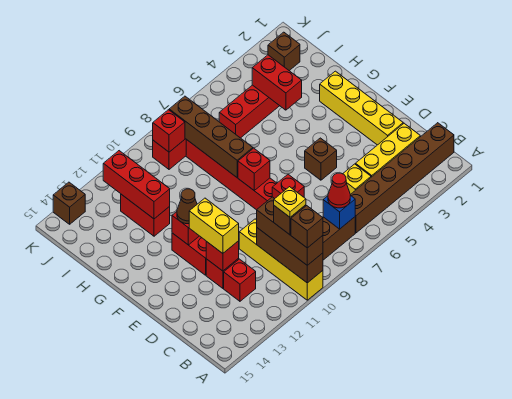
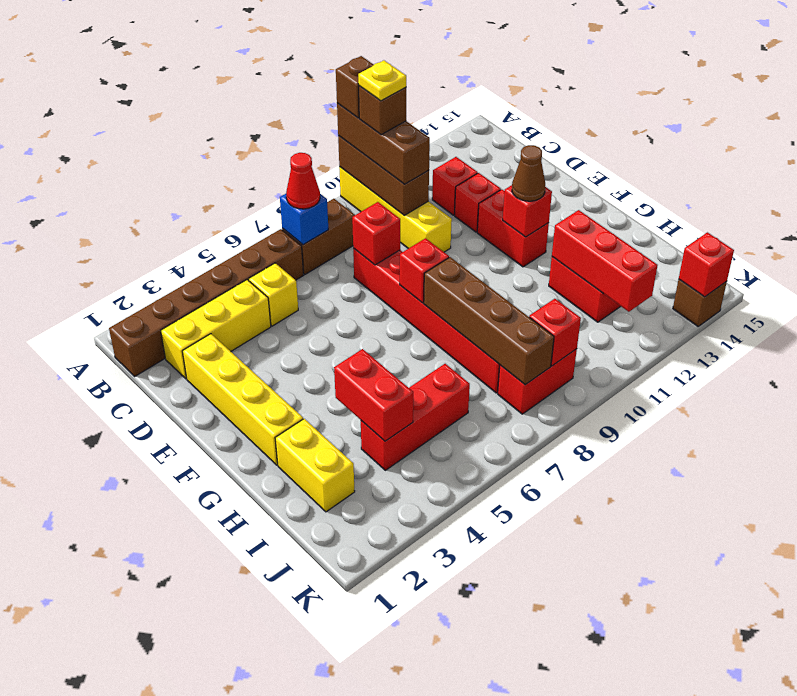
red 1x1 brick [206,241,239,271] -> red 1x1 brick moved to [679,232,734,297]
yellow 1x2 brick [189,198,239,253] -> yellow 1x2 brick moved to [275,419,355,512]
brown 1x1 brick [305,138,337,180] -> none
brown 1x1 brick [268,32,300,71] -> none

